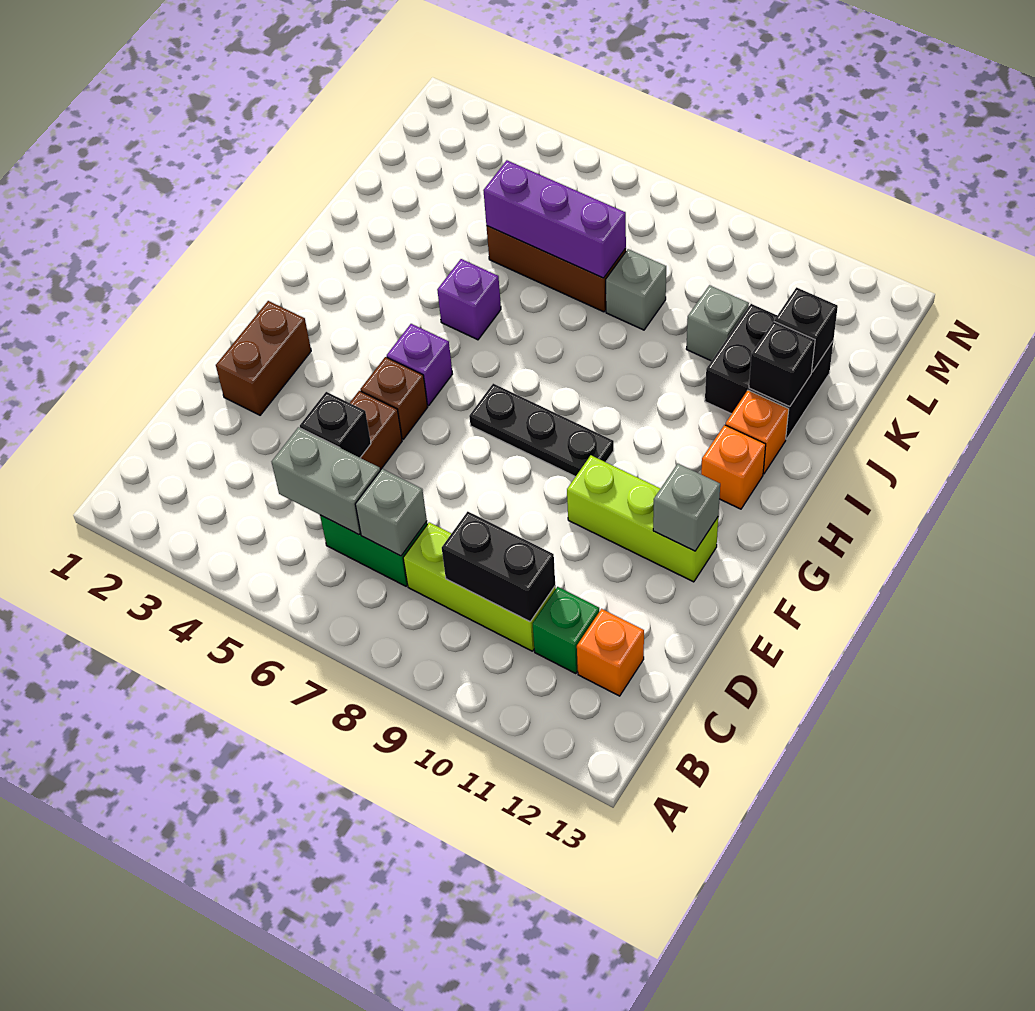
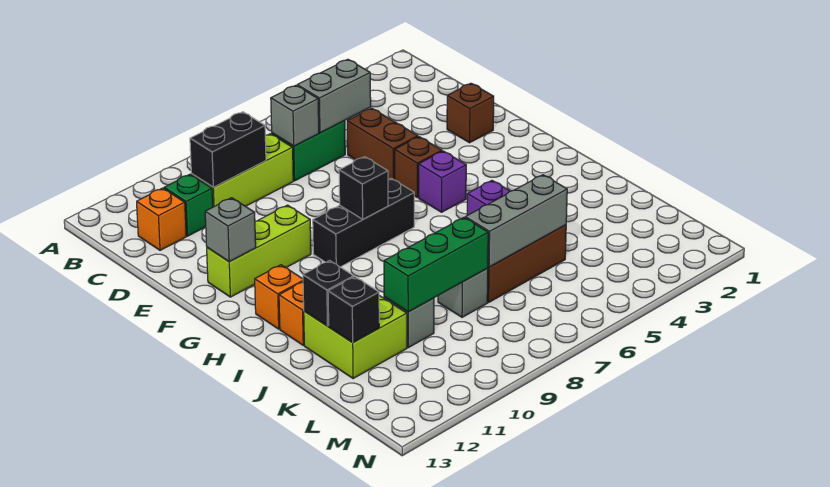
black 1x1 brick [300,392,371,458] -> black 1x1 brick moved to [339,157,388,219]
brown 1x2 brick [216,301,311,415] -> brown 1x1 brick [447,83,494,143]
black 1x3 plate [469,384,614,477] -> black 1x3 brick [313,178,414,267]
black 2x2 brick [705,304,833,439] -> lime 2x2 brick [304,296,407,378]
purple 1x3 brick [483,160,626,278] -> grey 1x3 brick [465,175,567,267]
none -> green 1x3 brick [384,218,488,312]

